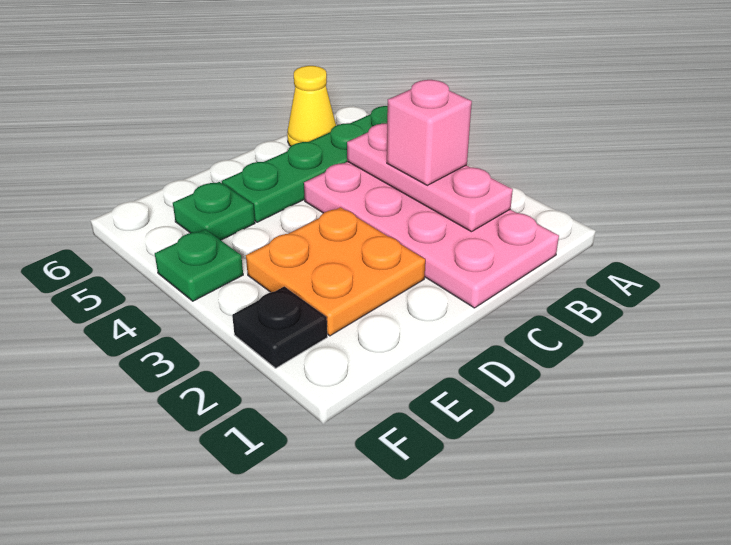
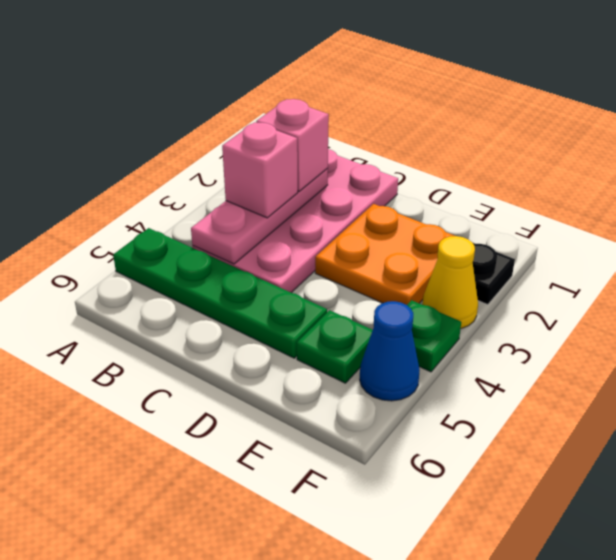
none -> pink 1x1 brick [256,99,329,191]
yellow 1x1 cone [287,66,336,146] -> yellow 1x1 cone moved to [422,236,478,329]
none -> blue 1x1 cone [360,301,420,401]

